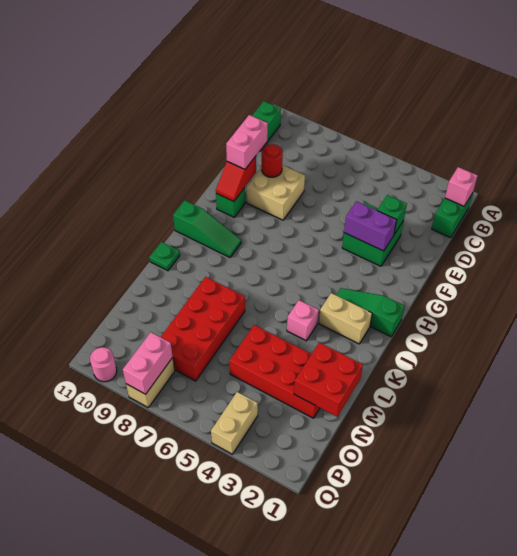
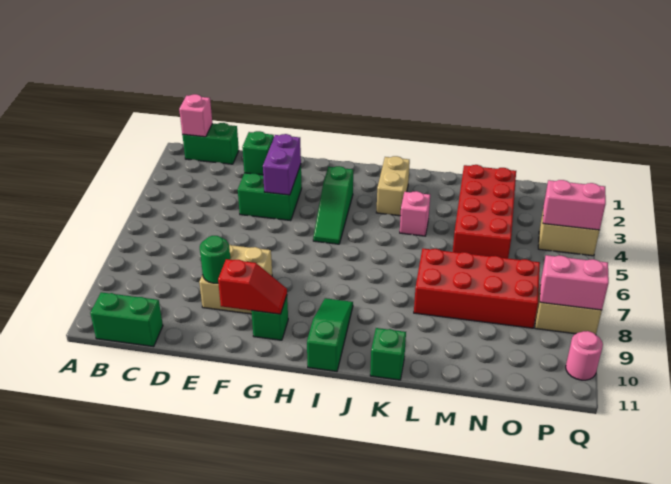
red 1x1 round brick [262,144,283,177] -> green 1x1 round brick [200,236,231,283]
pink 1x2 brick [226,115,268,169] -> pink 1x2 brick moved to [543,180,606,230]
green 1x3 slope [337,288,404,337] -> green 1x3 slope moved to [313,166,353,244]
green 1x1 plate [150,242,180,271] -> green 1x1 brick [370,328,406,380]
red 2x2 brick [294,343,363,417] -> none

